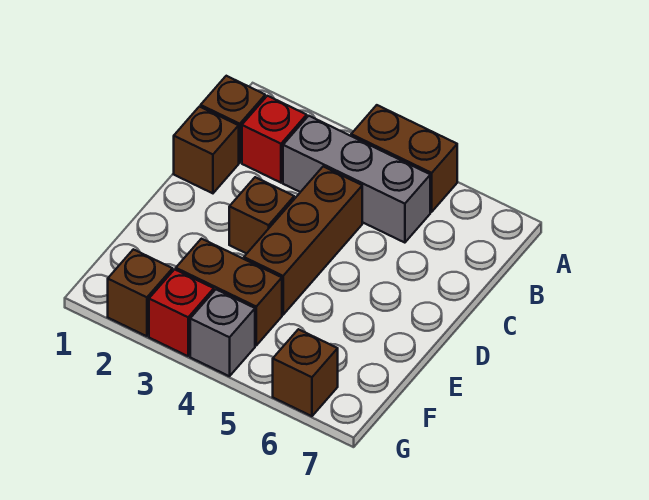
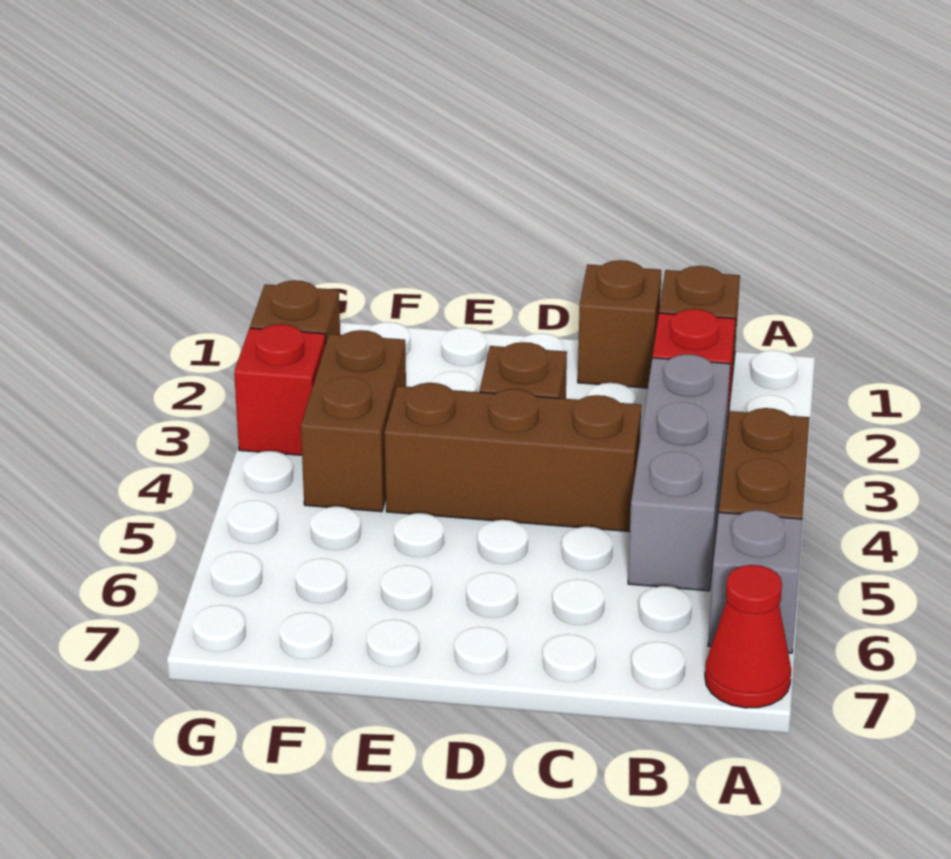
none -> red 1x1 cone [705,565,791,708]
grey 1x1 brick [190,290,255,376] -> grey 1x1 brick moved to [708,510,803,653]
brown 1x1 brick [273,329,338,416] -> none

